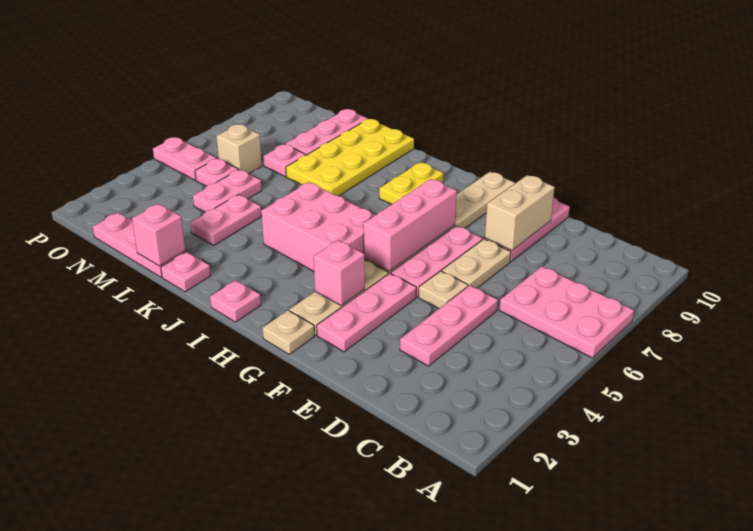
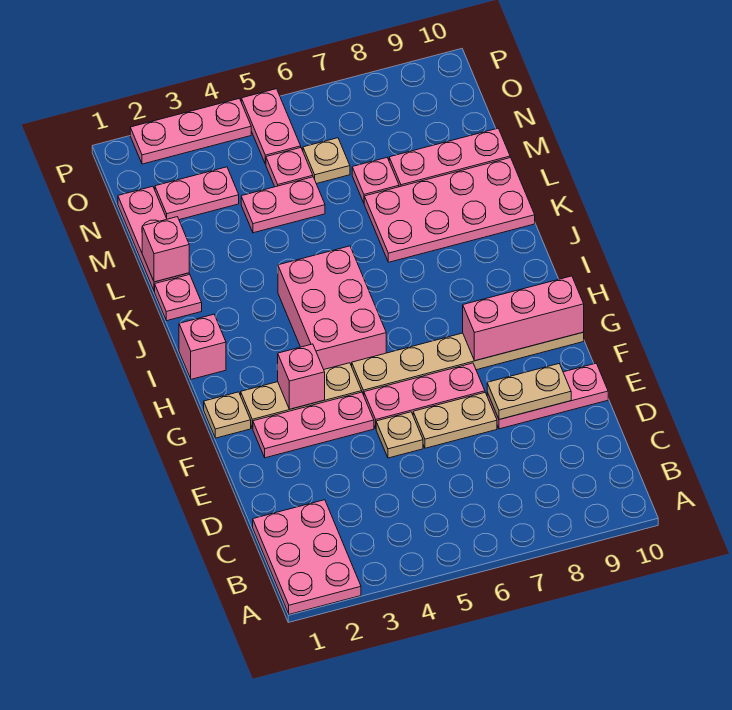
pink 2x3 plate [499,266,634,358] -> pink 2x3 plate moved to [253,500,361,614]
pink 1x3 plate [400,285,498,366] -> pink 1x3 plate moved to [130,98,251,164]
tan 1x2 brick [485,175,554,250] -> tan 1x2 plate [487,364,571,419]
pink 1x3 brick [363,179,457,271] -> pink 1x3 brick moved to [463,276,584,361]
pink 1x1 plate [210,280,261,322] -> pink 1x1 brick [179,314,226,379]
yellow 1x2 plate [379,162,443,204] -> none
yellow 2x4 plate [286,119,414,196] -> pink 2x4 plate [364,158,535,262]
pink 1x2 plate [190,195,262,245] -> pink 1x2 plate moved to [155,167,239,220]
tan 1x1 brick [217,124,262,174] -> tan 1x1 plate [303,138,350,184]

